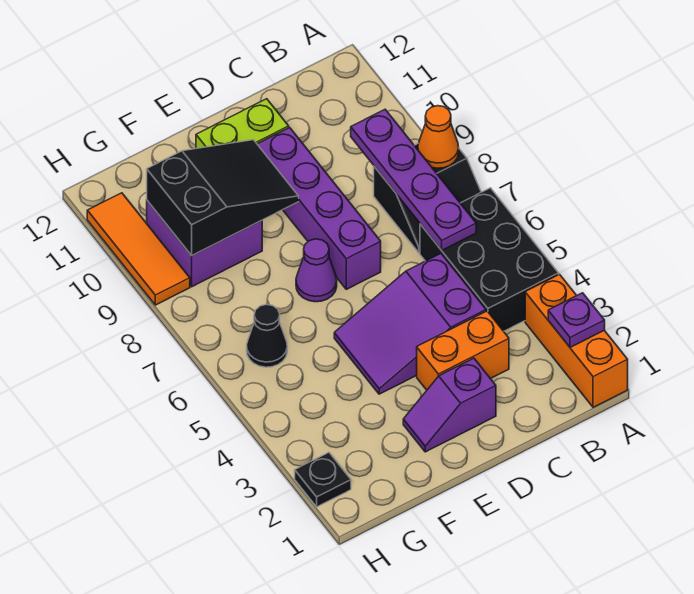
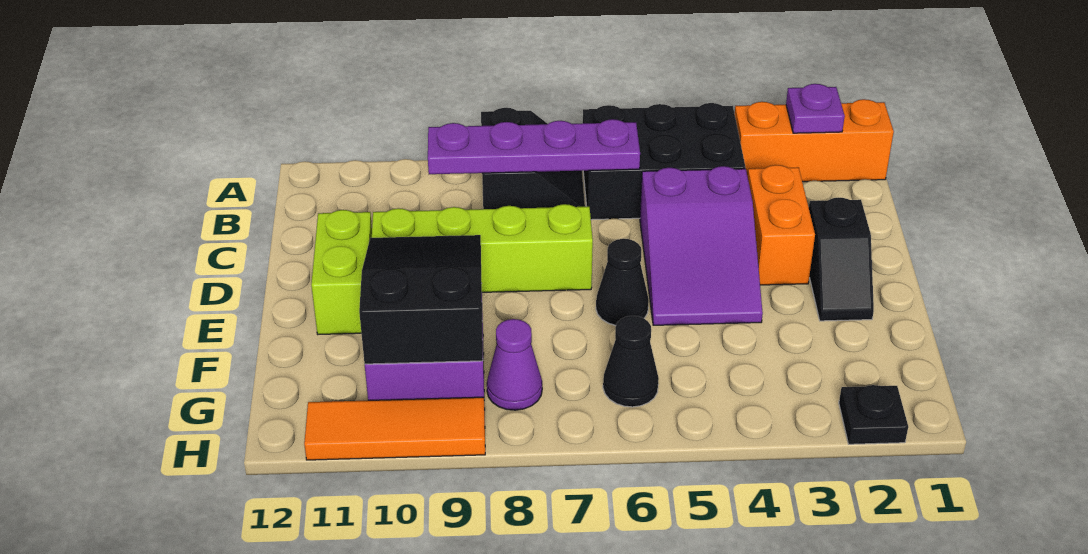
orange 1x1 cone [418,106,459,168] -> none
purple 1x2 slope [403,358,496,452] -> black 1x2 slope [809,198,874,321]
purple 1x4 brick [257,128,381,289] -> lime 1x4 brick [372,204,593,292]
none -> black 1x1 cone [596,239,649,326]
purple 1x1 cone [296,239,337,302] -> purple 1x1 cone moved to [487,319,542,410]

